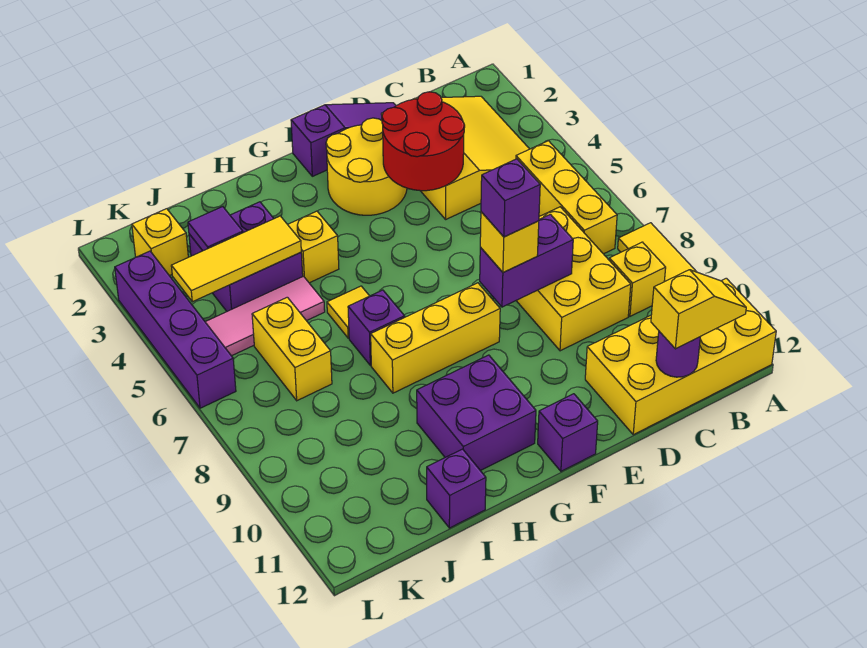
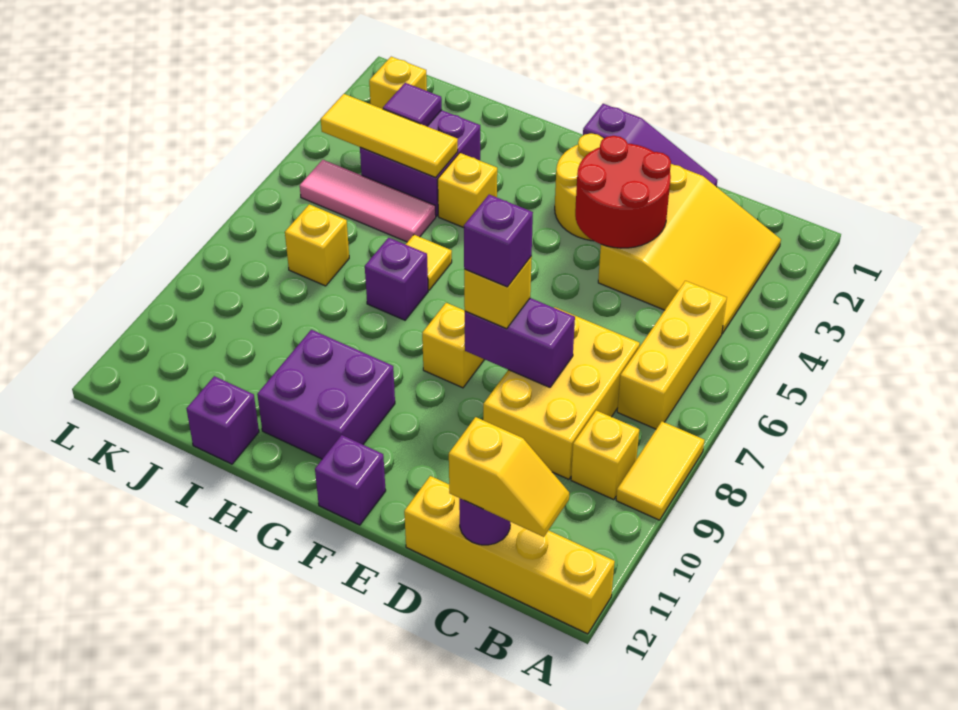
yellow 2x4 brick [585,278,776,435] -> yellow 1x4 brick [404,476,615,634]
yellow 1x3 brick [371,283,500,393] -> yellow 1x1 brick [422,303,485,388]
yellow 1x2 brick [252,297,332,401] -> yellow 1x1 brick [285,204,349,286]
purple 1x4 brick [115,251,236,408] -> none

